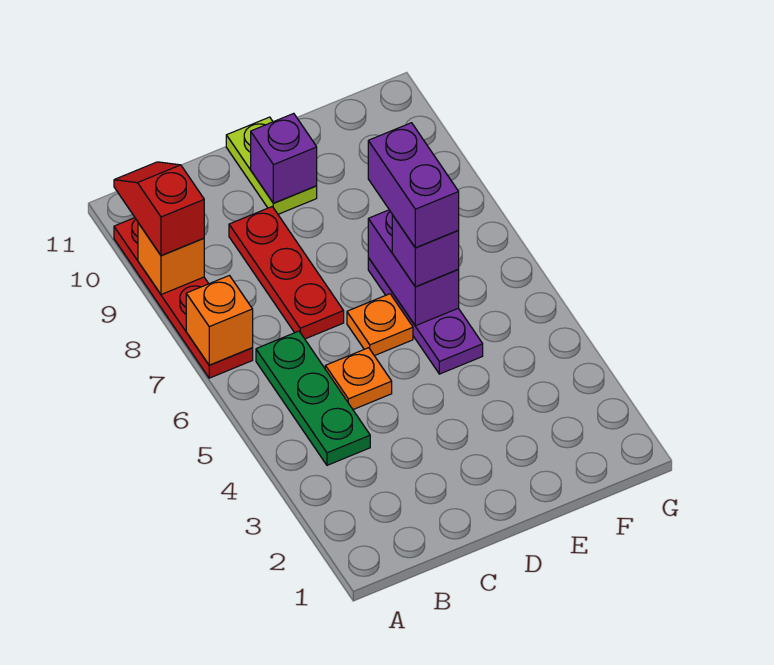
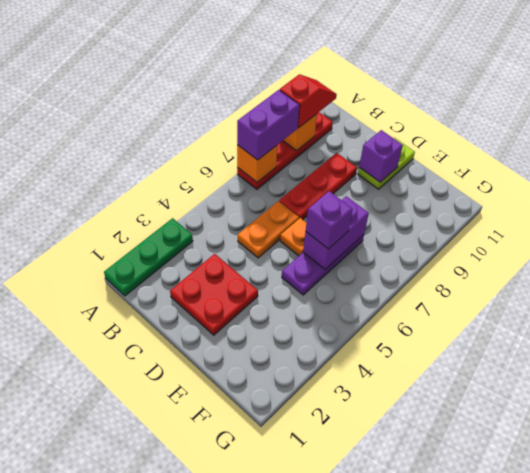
green 1x3 plate [256,331,370,465] -> green 1x3 plate moved to [104,218,193,296]
none -> red 2x2 plate [170,254,258,335]
orange 1x1 plate [325,348,392,409] -> orange 1x2 plate [238,201,299,258]
purple 1x2 brick [368,123,459,248] -> purple 1x2 brick moved to [237,90,300,160]

